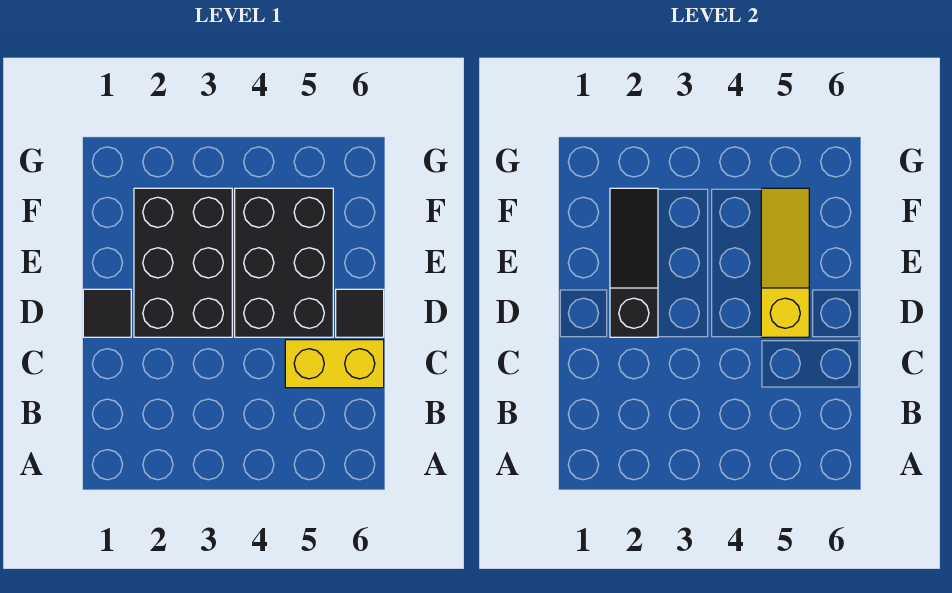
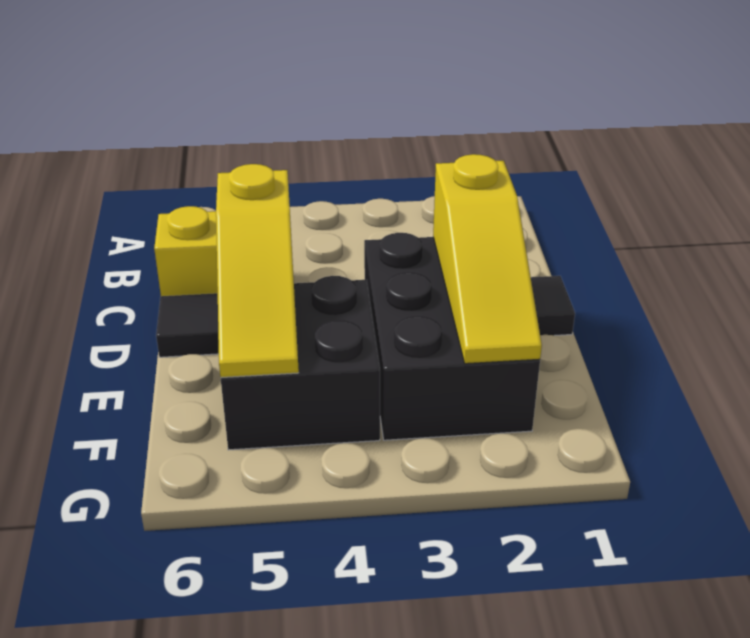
black 1x3 slope [610,188,658,337] -> yellow 1x3 slope [433,154,542,364]
black 2x3 brick [235,188,333,337] -> black 2x2 brick [221,276,380,450]

